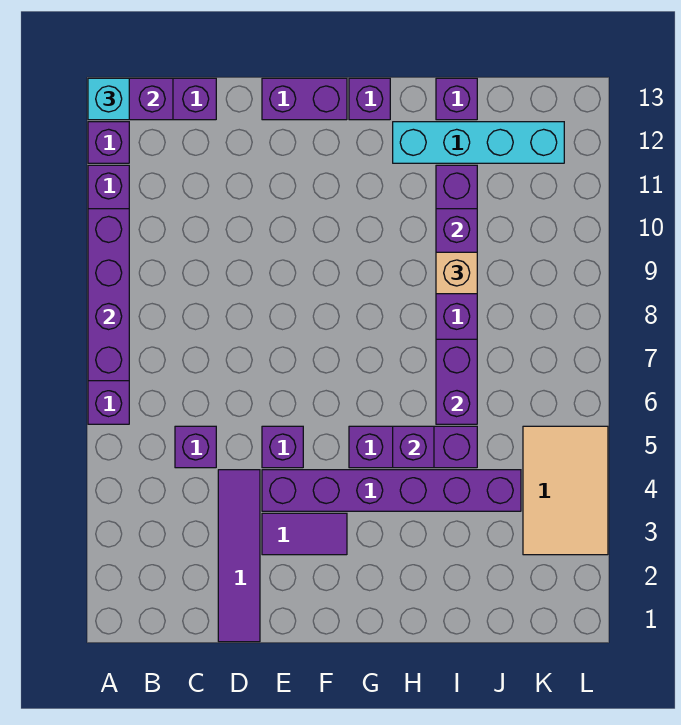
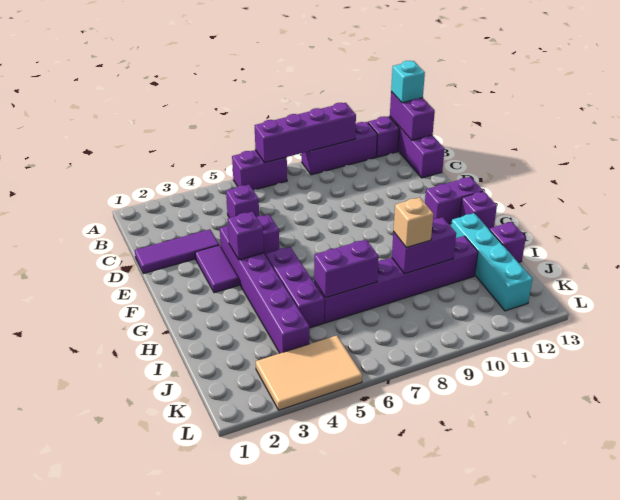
purple 1x4 tile [218,470,260,642] -> purple 1x3 tile [135,229,219,274]
purple 1x2 brick [262,78,347,120] -> purple 1x2 brick turned to [425,177,483,224]
purple 1x1 brick [393,426,434,468] -> purple 1x1 brick moved to [228,212,264,260]

